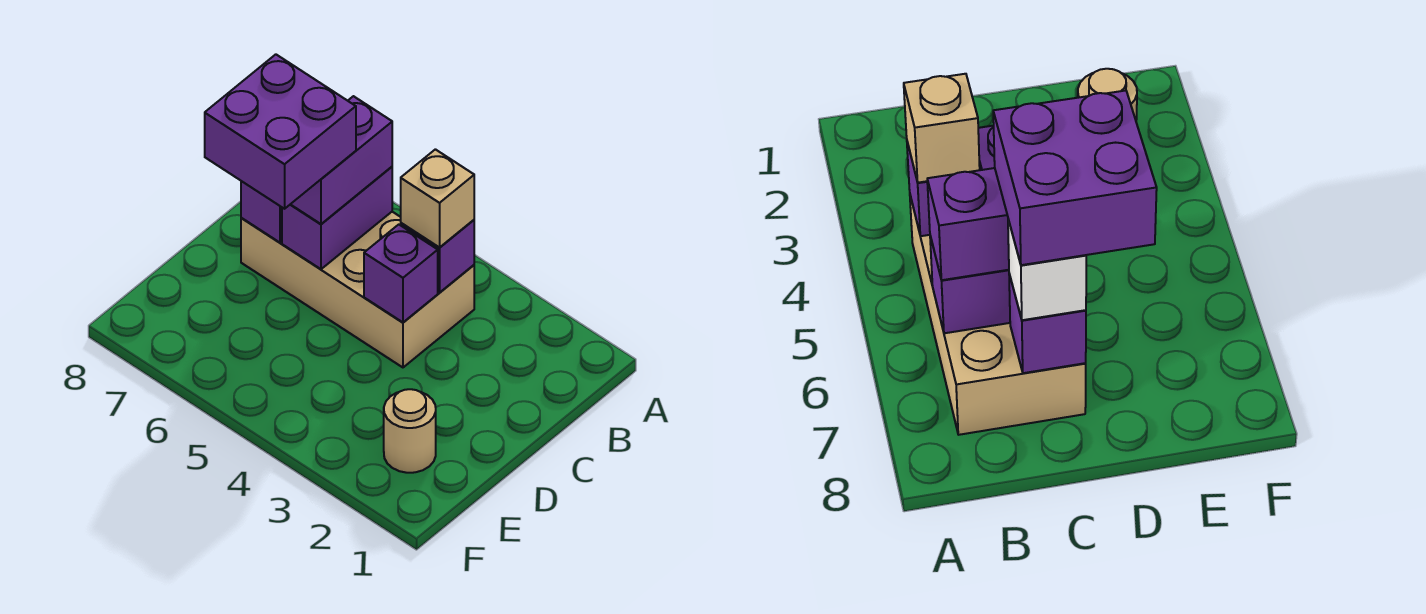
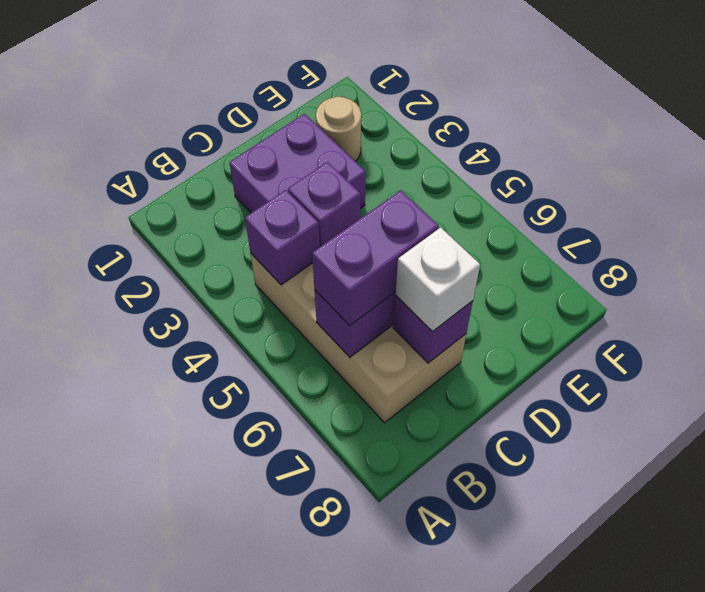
tan 1x1 brick [401,149,474,247] -> none
purple 2x2 brick [205,54,356,209] -> purple 2x2 brick moved to [229,114,366,213]

